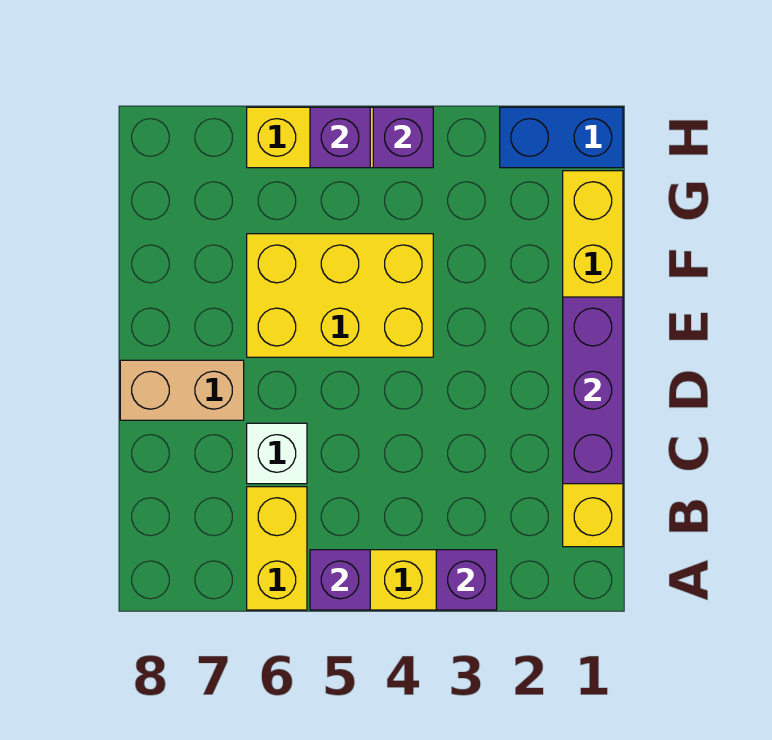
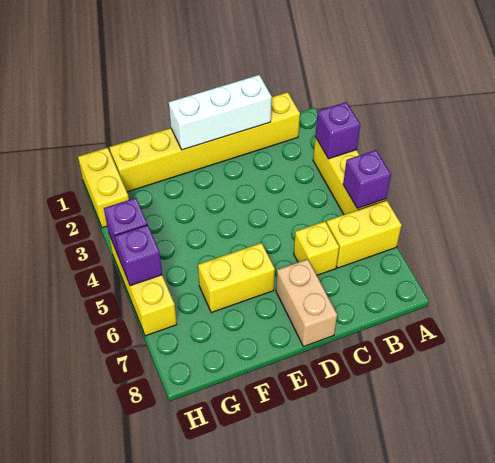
purple 1x3 brick [563,297,623,484] -> white 1x3 brick [169,75,272,150]
white 1x1 brick [247,423,307,484] -> yellow 1x1 brick [294,221,339,275]
yellow 2x3 brick [247,234,433,357] -> yellow 1x2 brick [198,243,275,313]
blue 1x2 brick [500,107,623,168] -> yellow 1x2 brick [78,147,129,228]

